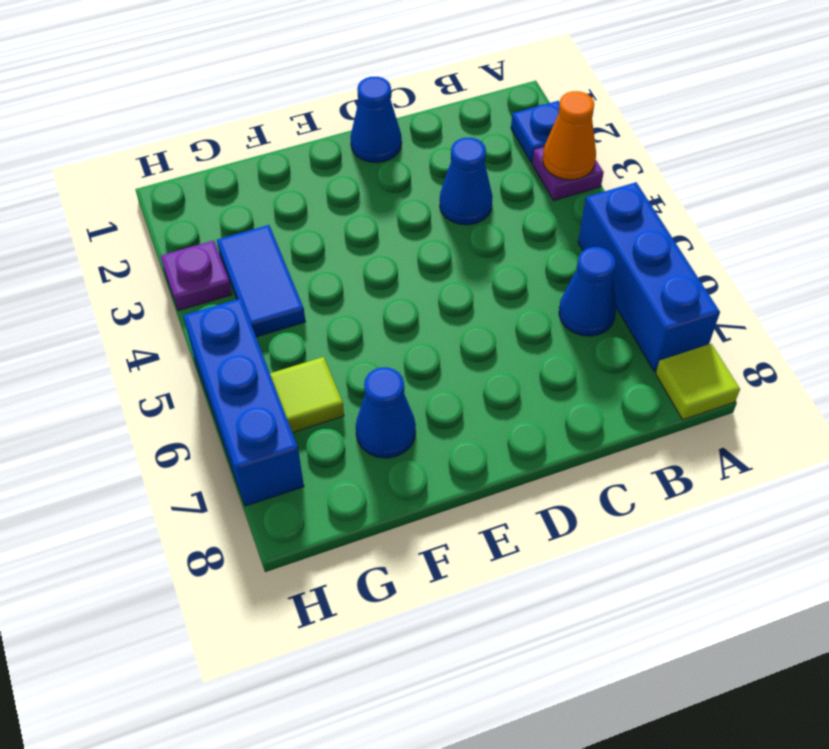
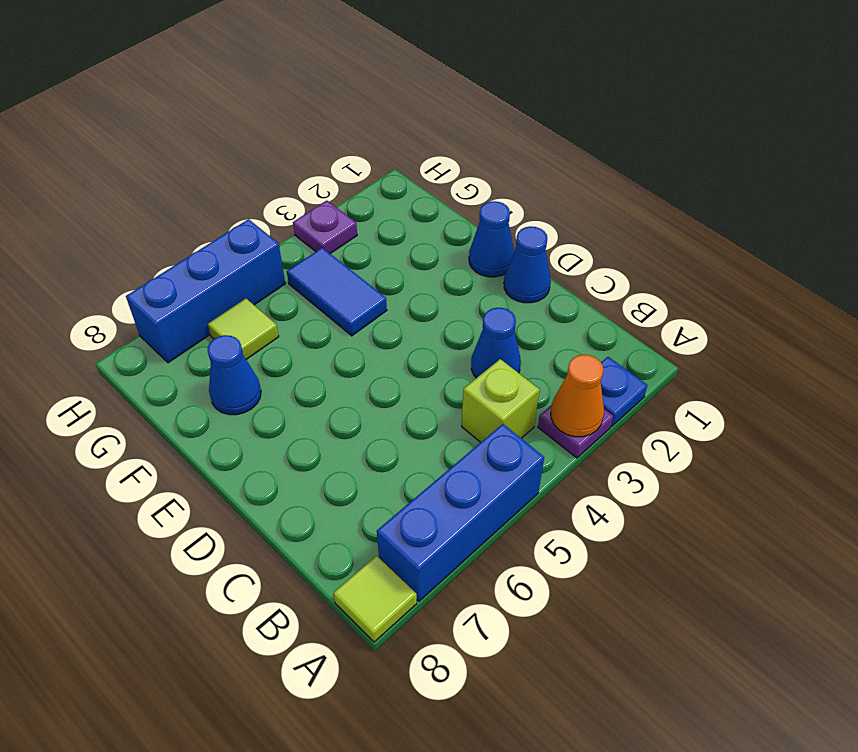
none -> lime 1x1 brick [462,359,540,442]
blue 1x1 cone [559,247,616,336] -> blue 1x1 cone moved to [469,201,514,277]
blue 1x2 tile [217,225,305,337] -> blue 1x2 tile turned to [287,248,387,336]

